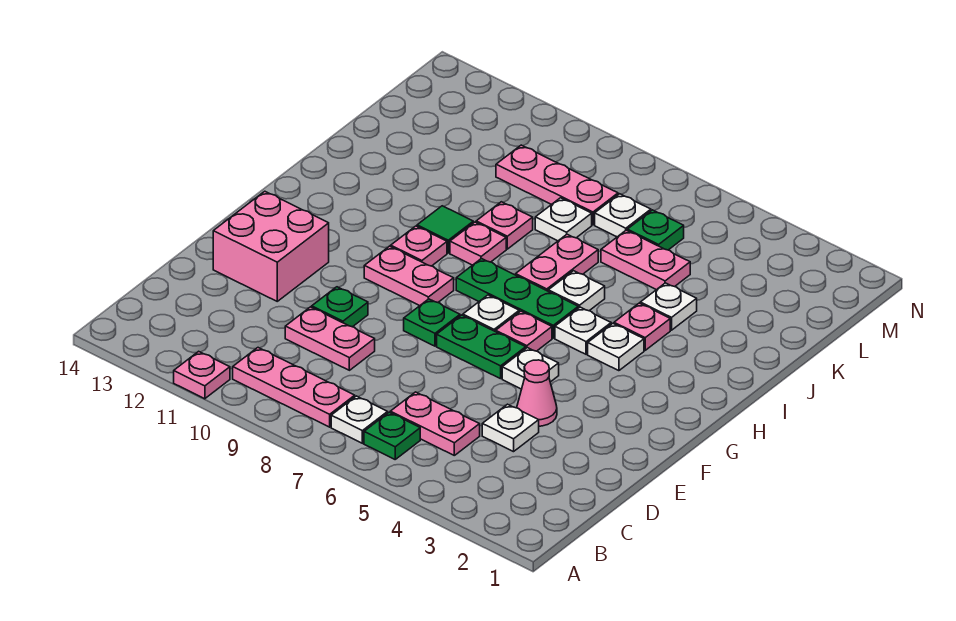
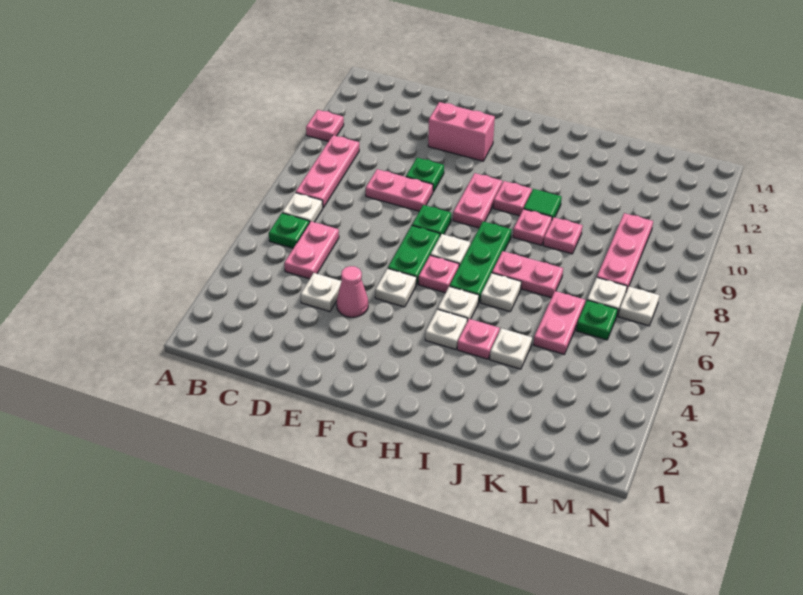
pink 1x2 plate [285,307,375,370] -> pink 1x2 plate turned to [366,169,433,211]
pink 2x2 brick [213,191,329,301] -> pink 1x2 brick [428,102,495,161]
white 1x1 plate [535,198,592,241] -> white 1x1 plate moved to [619,287,659,326]

